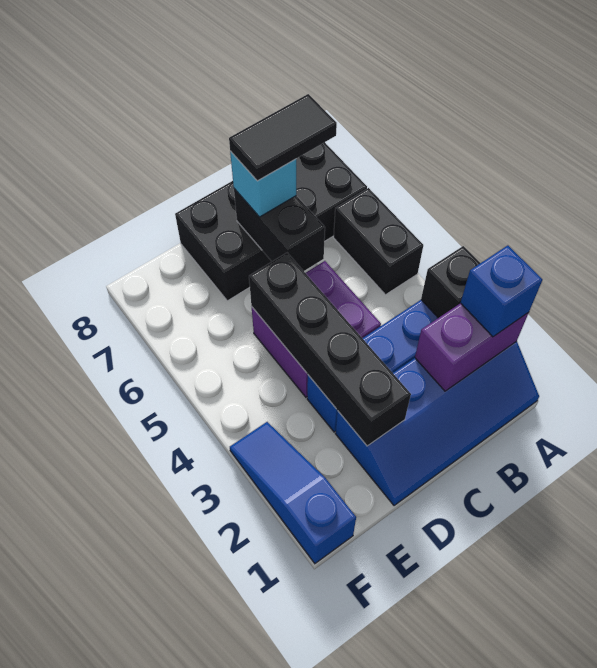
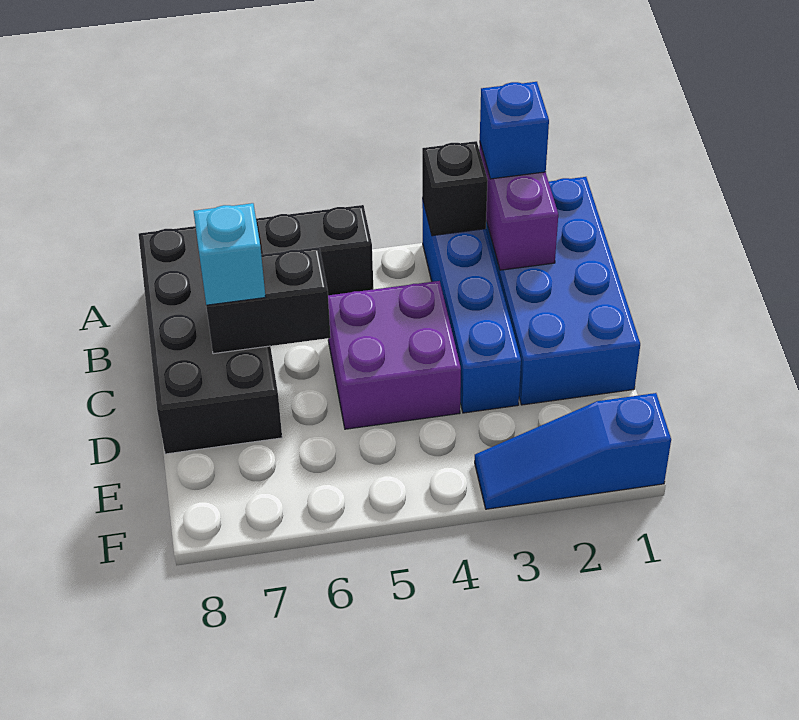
blue 2x4 slope [335,341,539,506] -> blue 2x4 brick [486,177,640,405]
black 1x2 tile [229,94,337,181] -> none
black 1x4 brick [249,253,411,446] -> none

